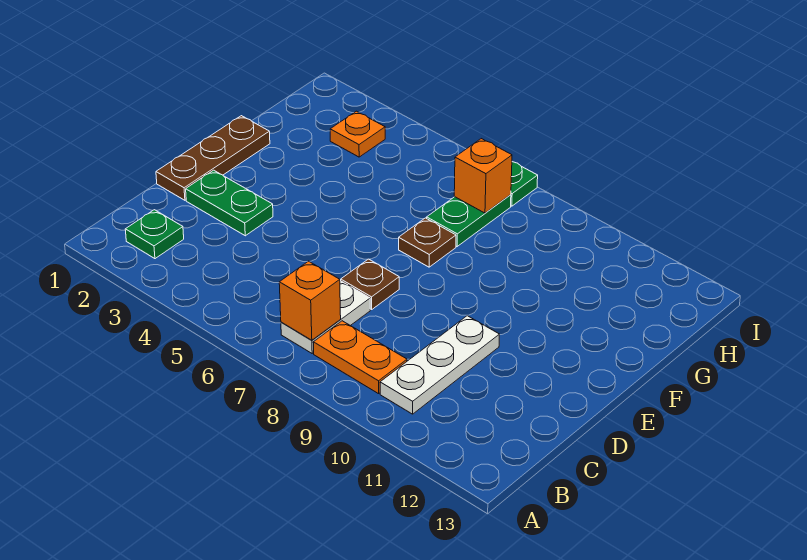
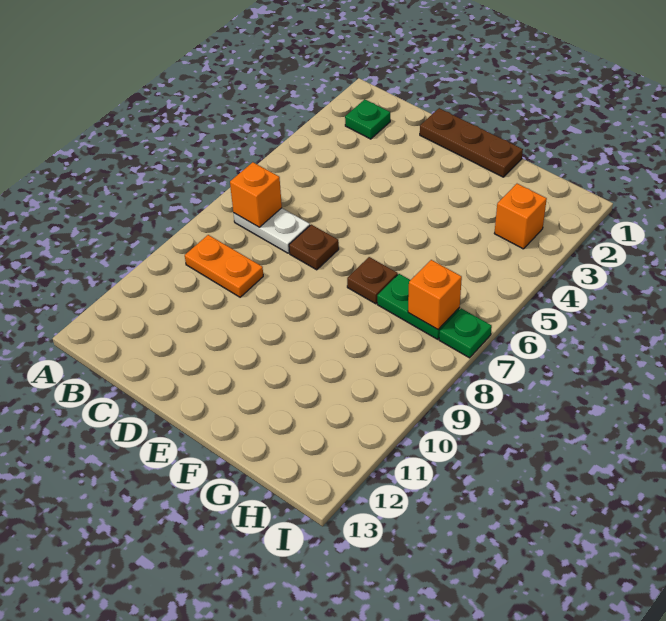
orange 1x2 plate [313,321,407,394] -> orange 1x2 plate turned to [185,235,263,297]
white 1x3 plate [380,316,500,414] -> none
green 1x2 plate [186,170,273,236] -> none
orange 1x1 plate [330,111,385,157] -> orange 1x1 brick [494,184,547,249]

